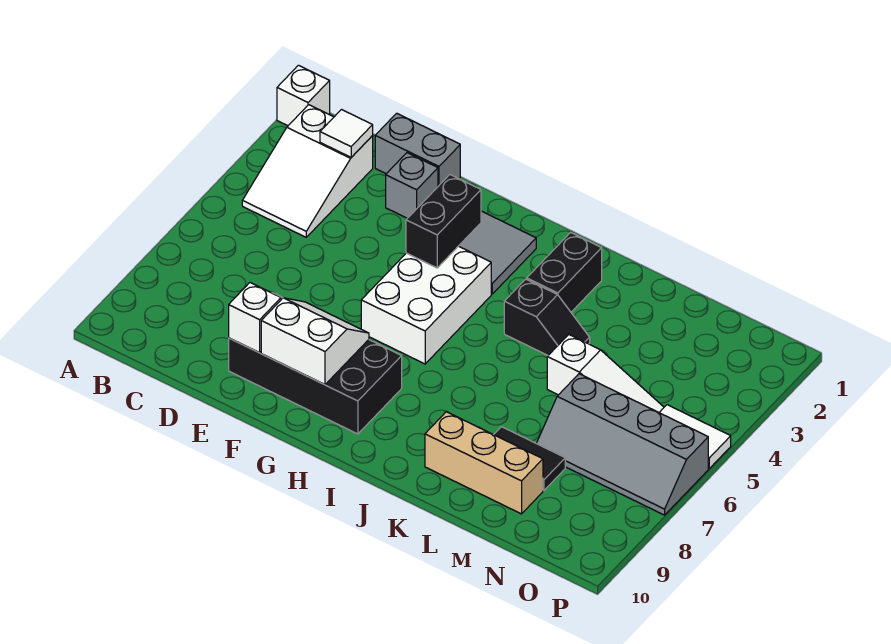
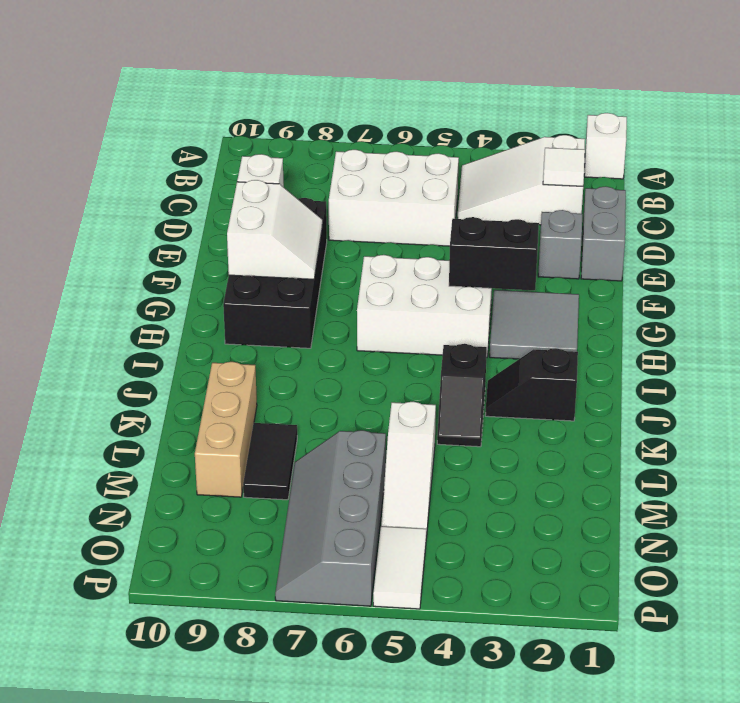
none -> white 2x3 brick [329,150,459,246]
black 1x2 brick [527,233,602,312] -> black 1x2 slope [485,348,578,421]

